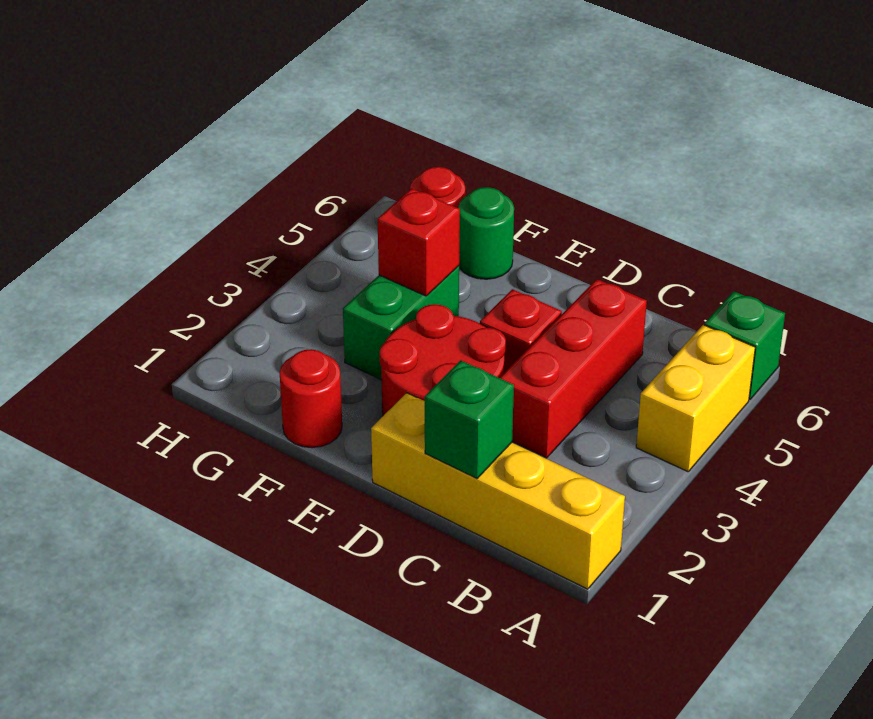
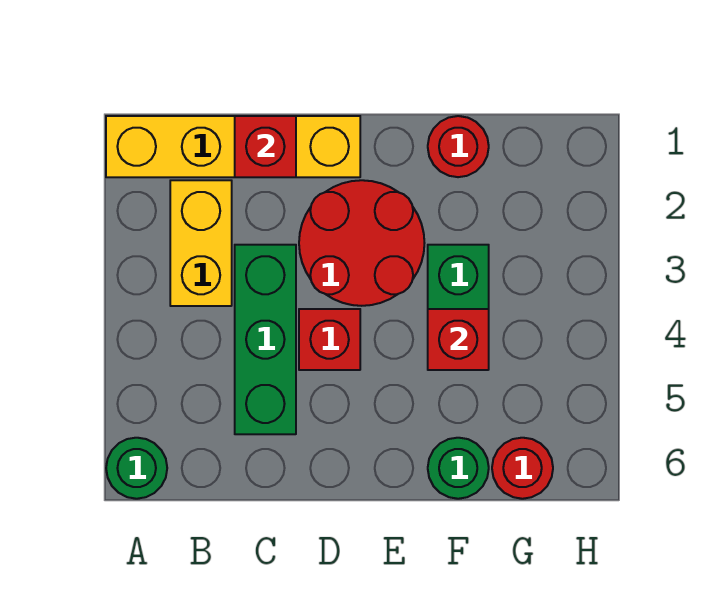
yellow 1x2 brick [636,325,755,472] -> yellow 1x2 brick moved to [170,180,232,306]
green 1x1 brick [704,291,785,400] -> green 1x1 round brick [106,438,167,499]
green 1x1 brick [425,361,514,478] -> red 1x1 brick [235,116,296,177]
red 1x3 brick [500,279,647,458] -> green 1x3 brick [235,245,296,434]

